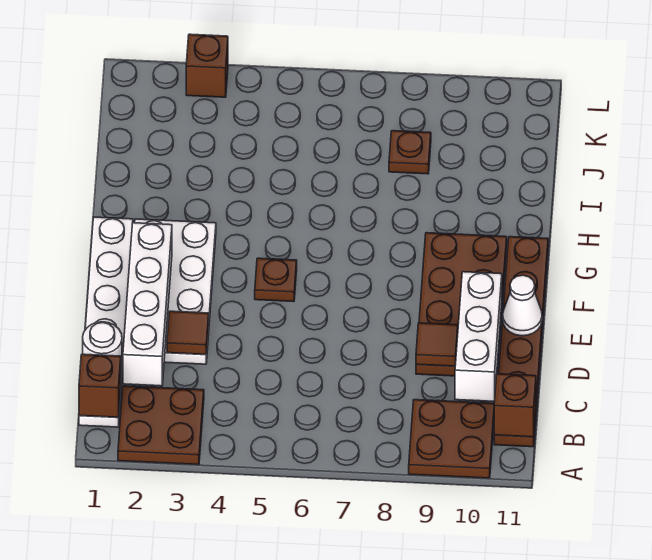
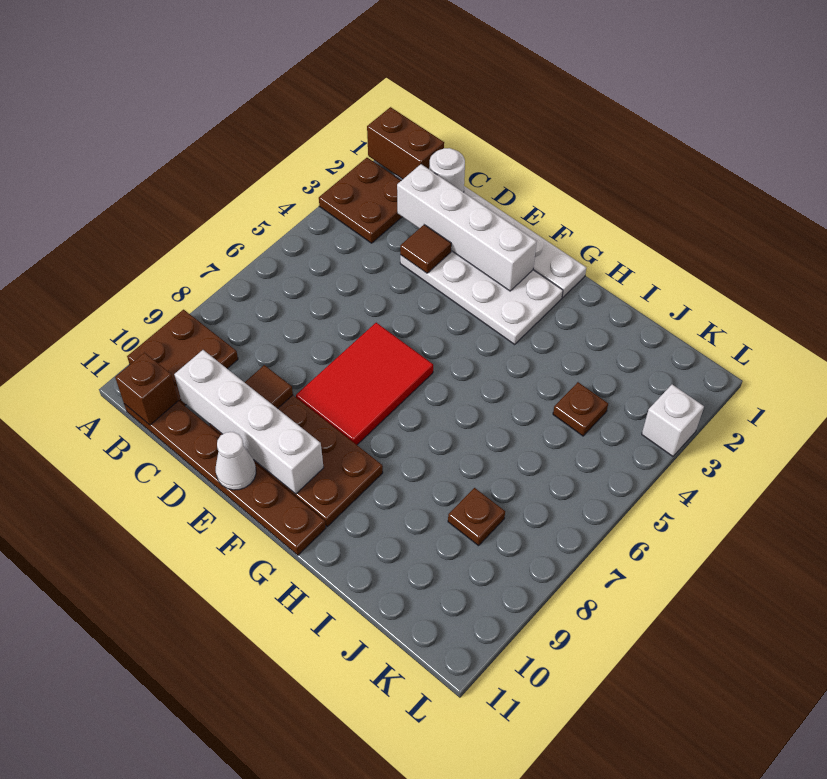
brown 1x1 brick [79,354,121,417] -> brown 1x2 brick [367,107,444,179]
white 1x3 brick [455,272,502,402] -> white 1x4 brick [174,350,324,494]
none -> red 2x3 tile [296,323,433,445]
brown 1x1 plate [255,258,297,302] -> brown 1x1 plate moved to [553,382,608,436]
brown 1x1 brick [186,34,228,97] -> white 1x1 brick [642,385,704,456]

